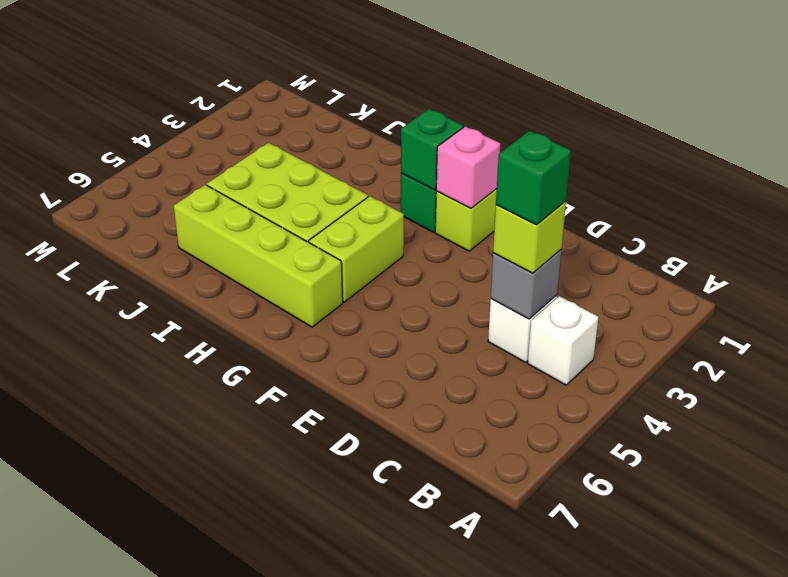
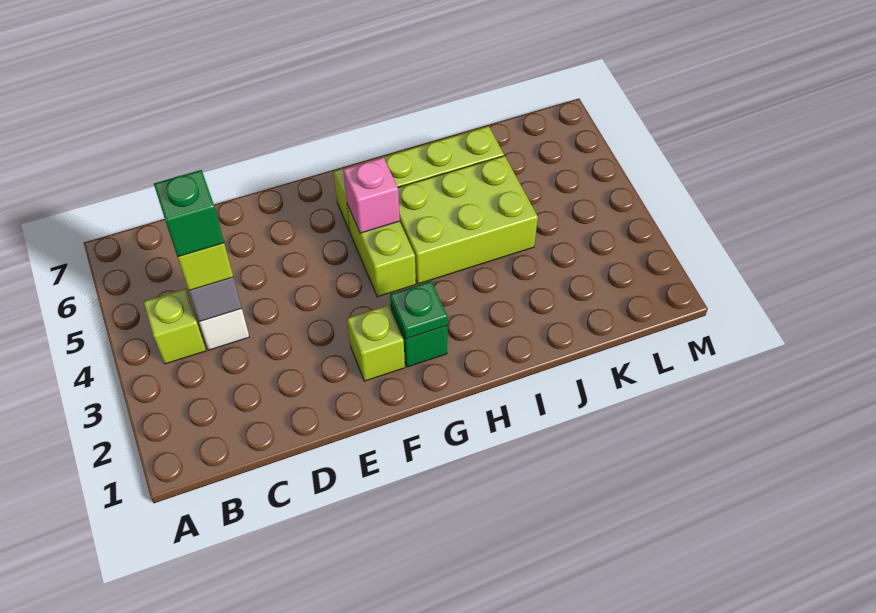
white 1x1 brick [528,296,599,385] -> lime 1x1 brick [144,289,206,364]
pink 1x1 brick [436,126,500,208] -> pink 1x1 brick moved to [343,157,400,233]
green 1x1 brick [401,109,463,190] -> green 1x1 plate [390,281,447,339]

